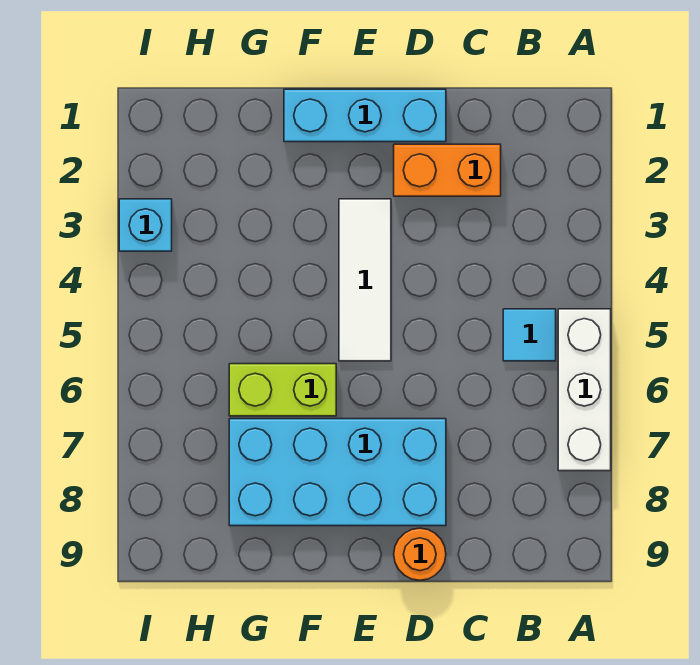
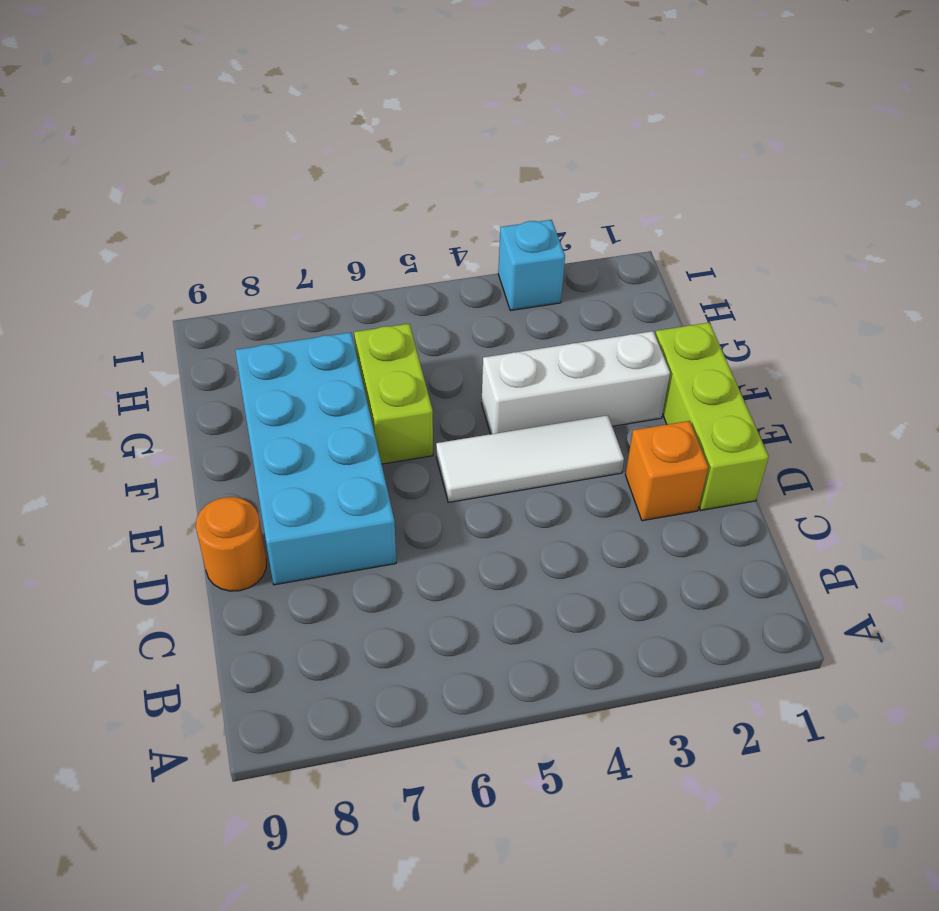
white 1x3 brick [558,309,611,471] -> white 1x3 brick moved to [481,331,670,434]
cyan 1x1 tile [503,309,556,361] -> none
orange 1x2 brick [394,144,501,196] -> orange 1x1 brick [625,421,708,521]
cyan 1x3 brick [284,89,446,142] -> lime 1x3 brick [655,323,769,510]

